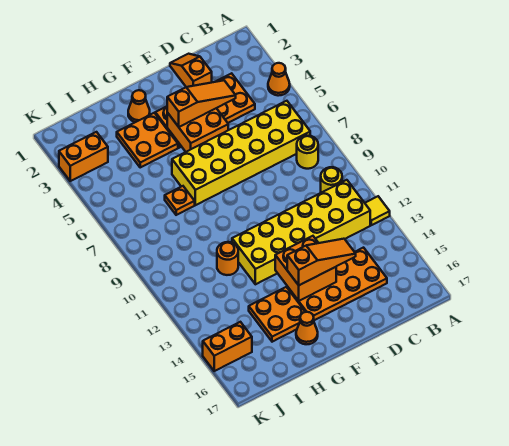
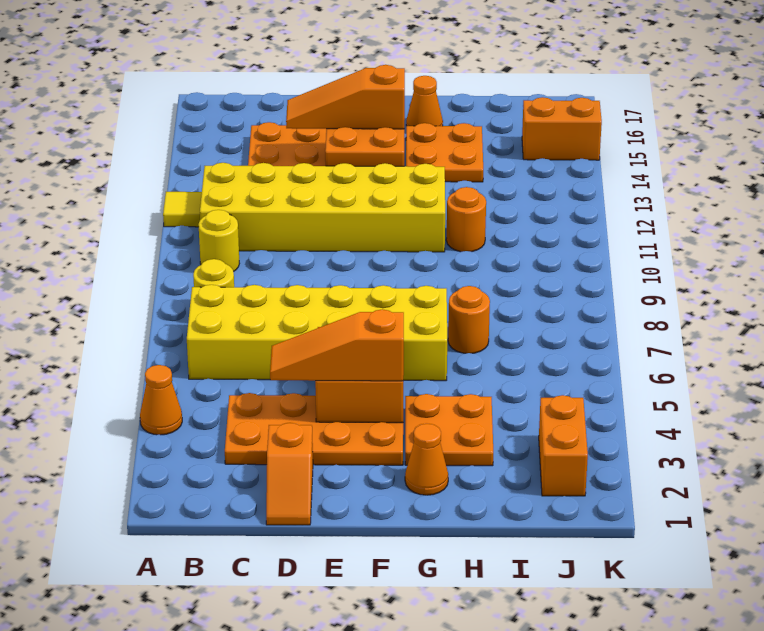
orange 1x1 plate [165,186,195,215] -> orange 1x1 round brick [448,286,490,353]
orange 1x2 brick [59,132,108,181] -> orange 1x2 brick turned to [539,395,588,496]

